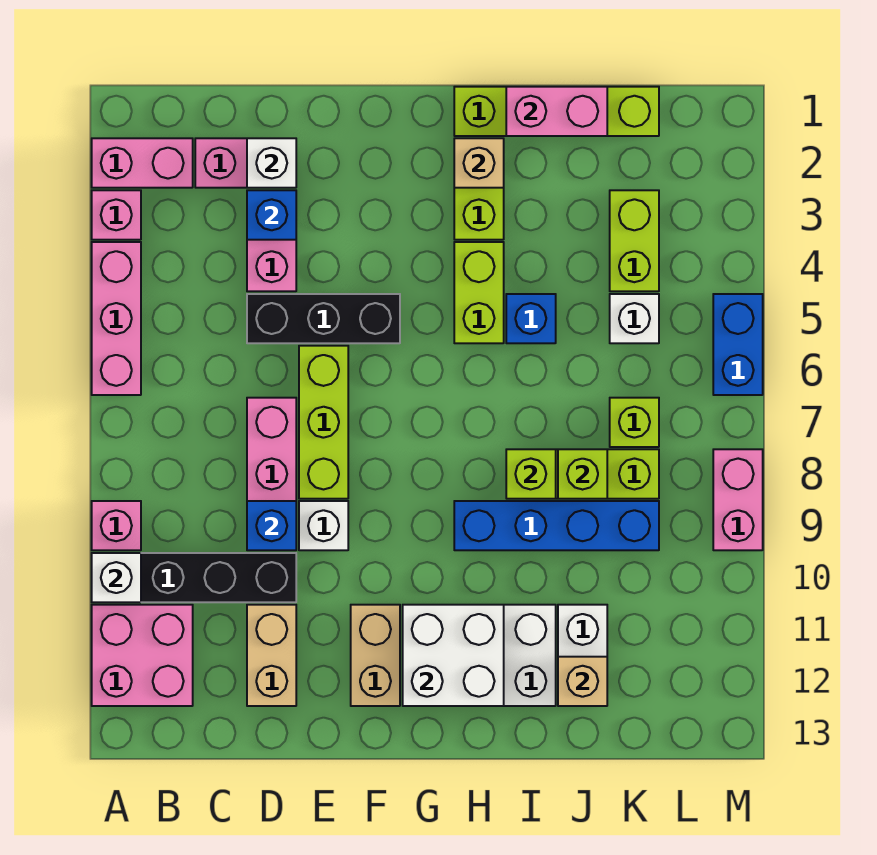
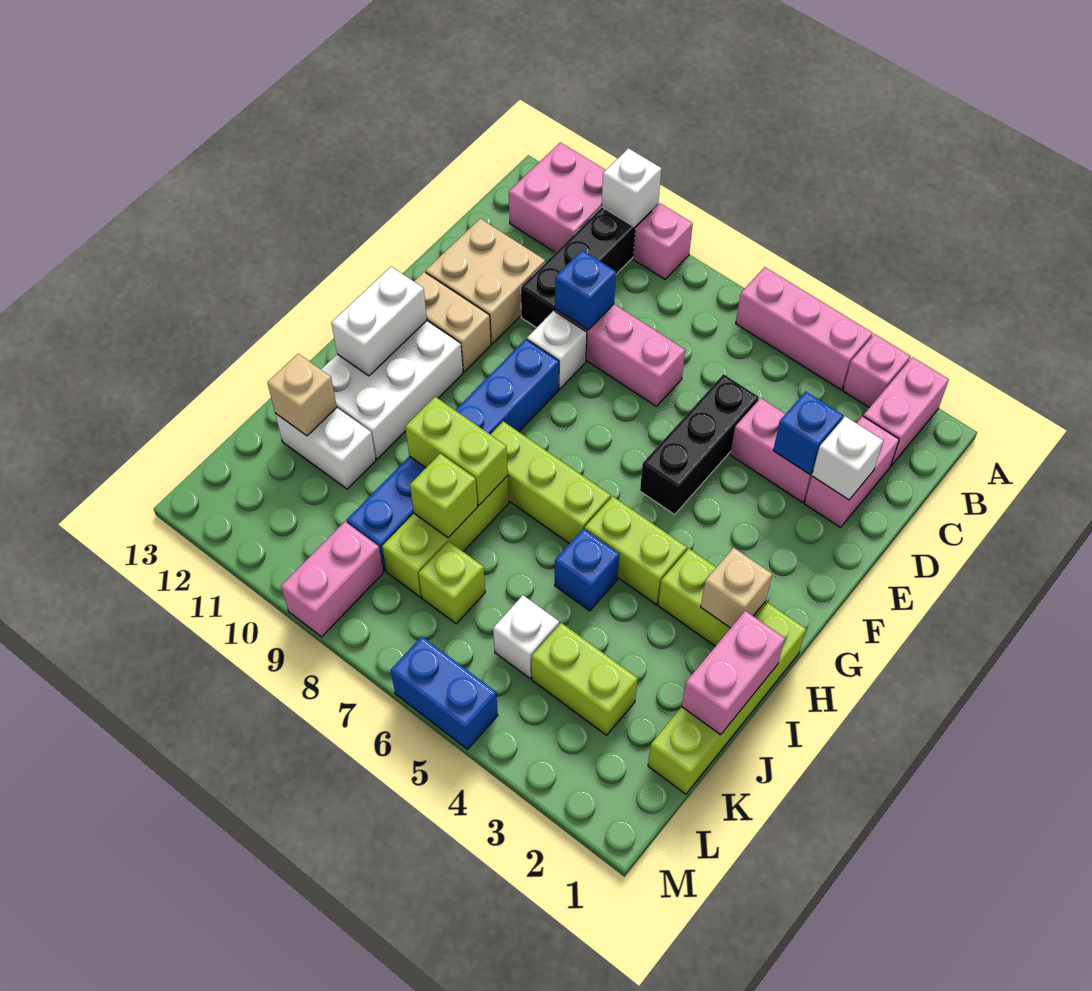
tan 1x2 brick [247,605,296,706] -> tan 2x2 brick [426,219,545,344]
lime 1x3 brick [299,346,348,499] -> lime 1x3 brick moved to [490,421,611,544]
white 2x2 brick [403,605,504,706] -> white 1x2 brick [331,267,427,376]
blue 1x4 brick [454,501,659,550] -> blue 1x6 brick [347,339,559,571]
lime 1x1 brick [506,449,556,499] -> lime 1x2 brick [405,397,508,505]
pink 1x2 brick [713,449,763,550] -> pink 1x2 brick turned to [281,522,384,637]

